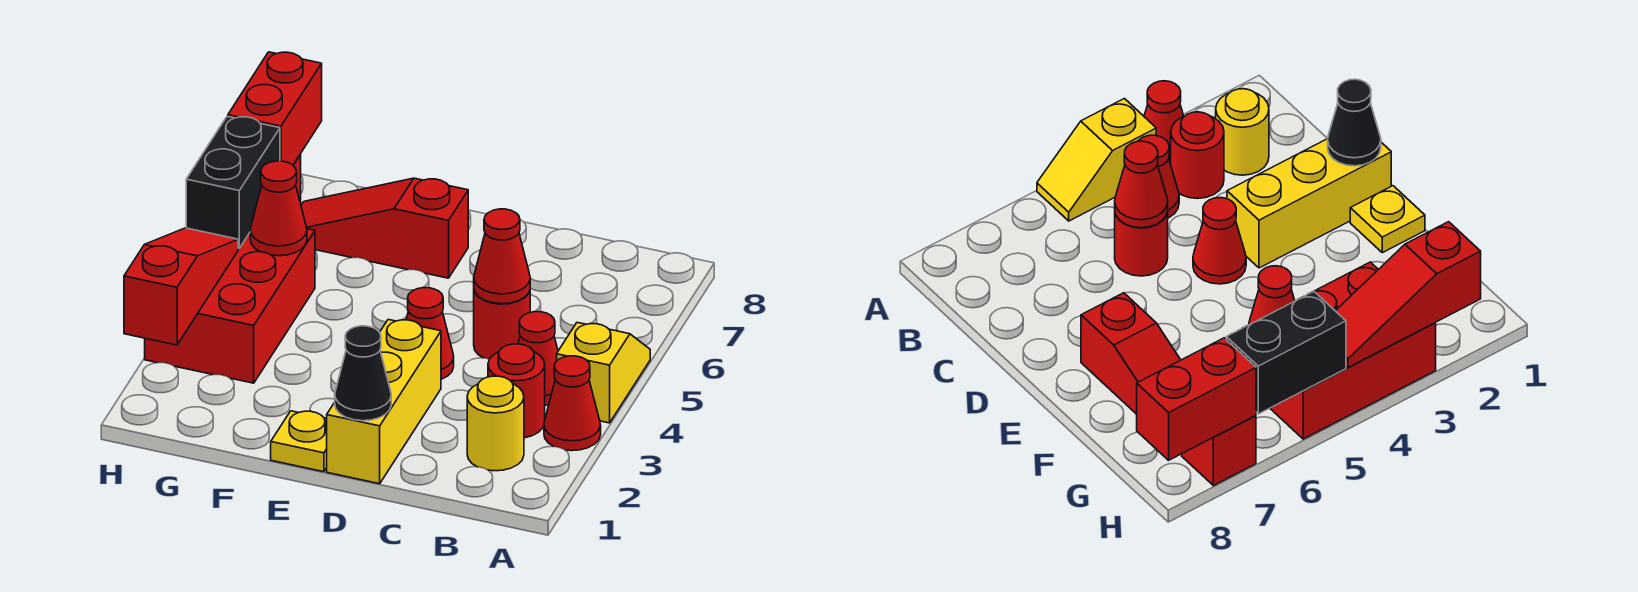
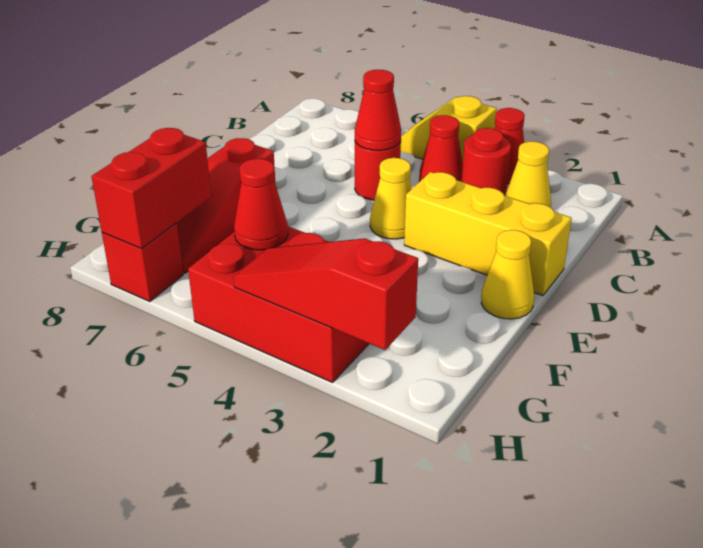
yellow 1x1 round brick [467,376,524,471] -> yellow 1x1 cone [505,141,551,207]
black 1x1 cone [335,326,391,421] -> none
red 1x1 cone [406,288,454,379] -> yellow 1x1 cone [370,158,412,239]
yellow 1x1 plate [271,411,327,472] -> yellow 1x1 cone [481,230,534,319]
black 1x2 brick [186,116,280,248] -> none
red 1x2 brick [228,52,322,165] -> red 1x2 brick turned to [91,128,211,249]

